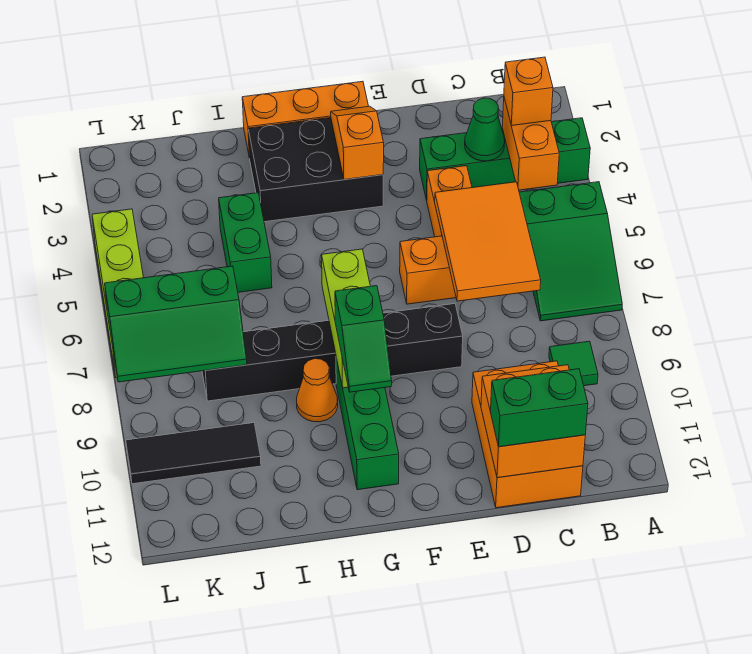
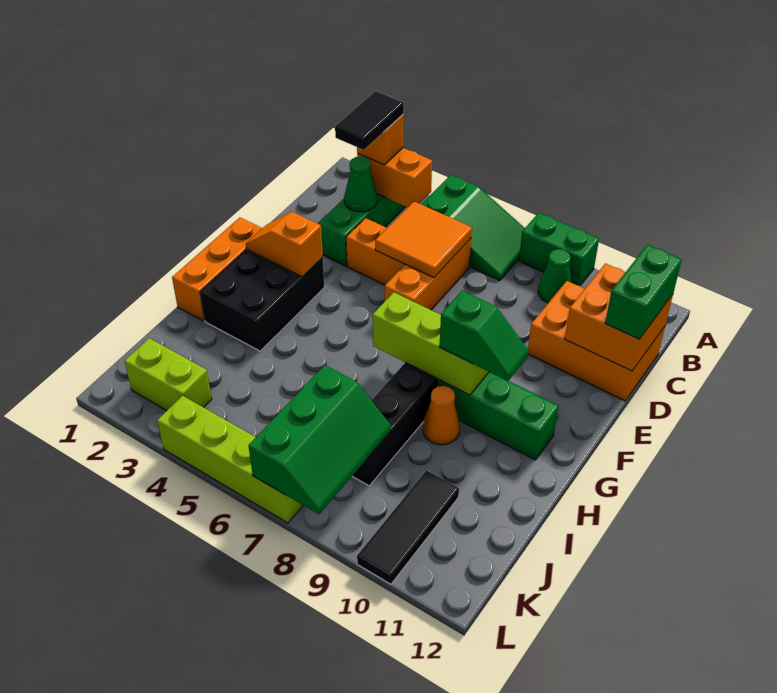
none -> black 1x2 tile [335,91,404,150]
green 1x1 tile [549,341,598,386] -> green 1x1 cone [538,249,572,303]
orange 2x3 tile [435,182,541,301] -> orange 2x2 tile [375,202,472,278]
green 1x2 brick [219,193,272,292] -> green 1x2 brick moved to [519,213,599,286]
none -> lime 1x2 brick [124,338,212,411]

